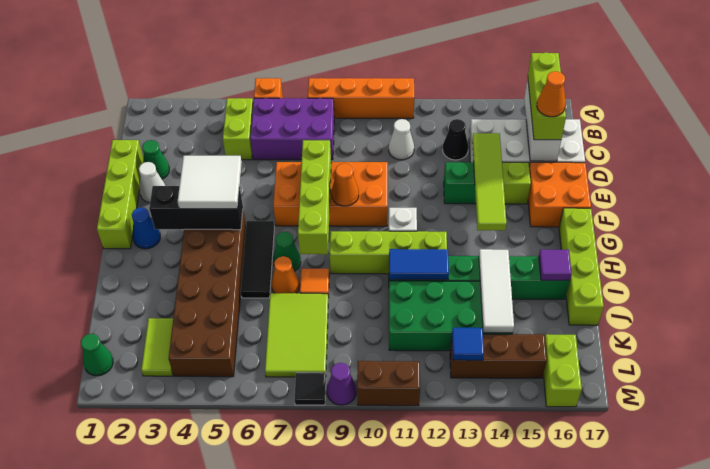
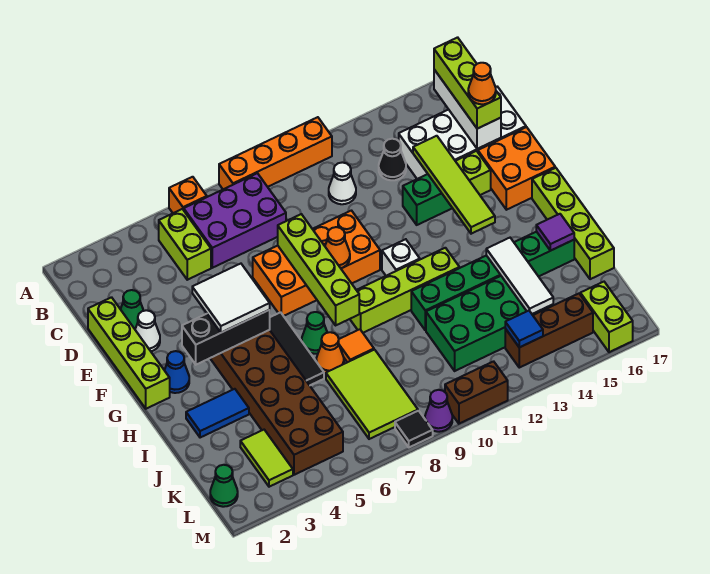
blue 1x2 tile [389,249,449,280] -> blue 1x2 tile moved to [186,389,249,438]

